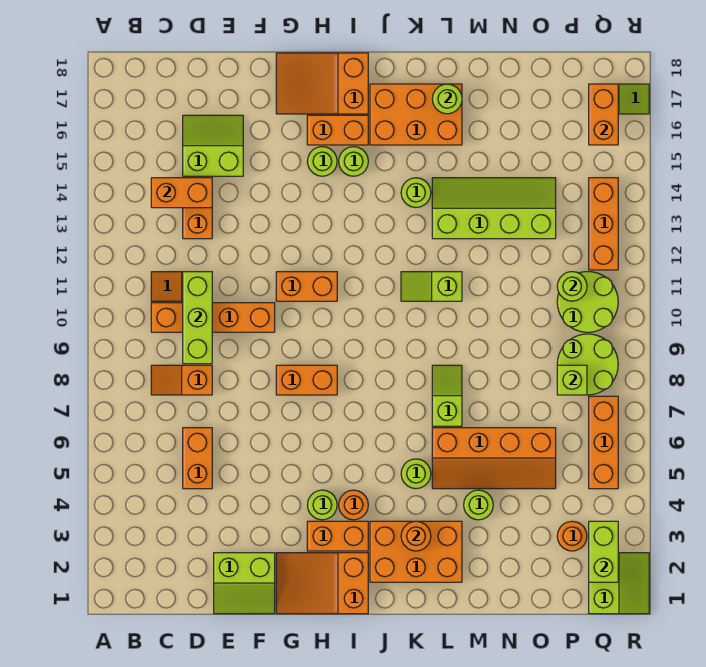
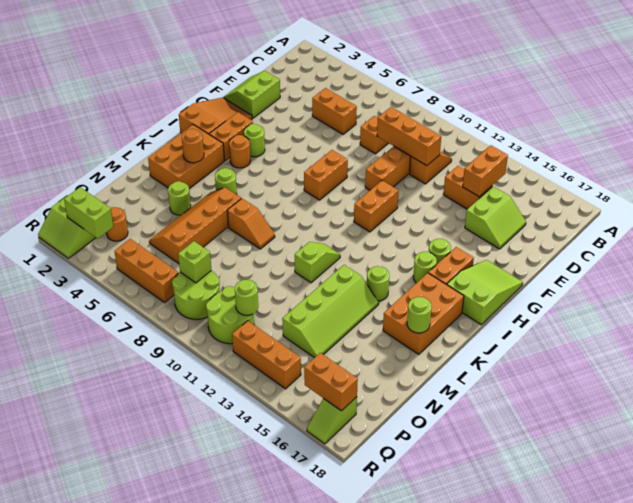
lime 1x3 brick [183,272,212,364] -> orange 1x3 brick [377,107,441,166]
orange 2x3 slope [276,53,368,114] -> lime 2x3 slope [447,260,523,325]
lime 1x2 slope [432,365,462,426] -> orange 1x2 slope [227,199,275,249]

